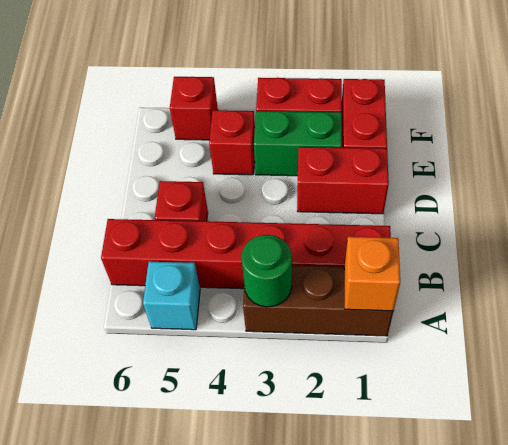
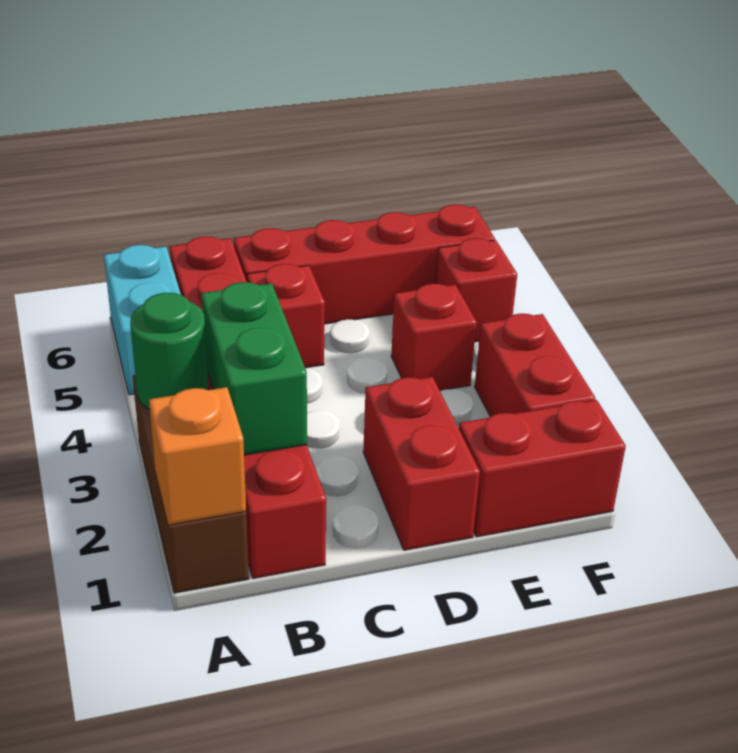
cyan 1x1 brick [143,262,200,330] -> cyan 1x2 brick [104,245,181,395]
none -> red 1x4 brick [234,204,495,324]
green 1x2 brick [254,111,342,176] -> green 1x2 brick moved to [201,282,307,455]

